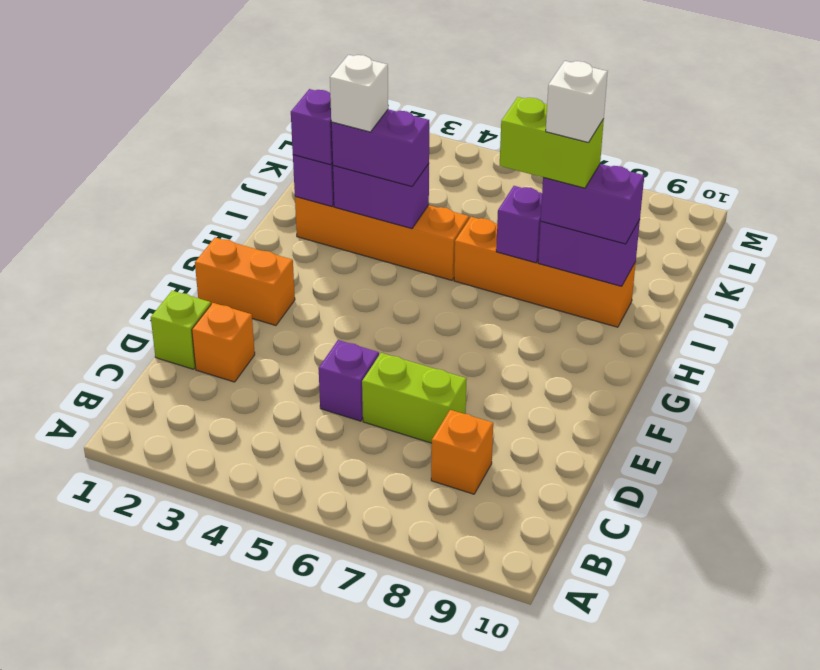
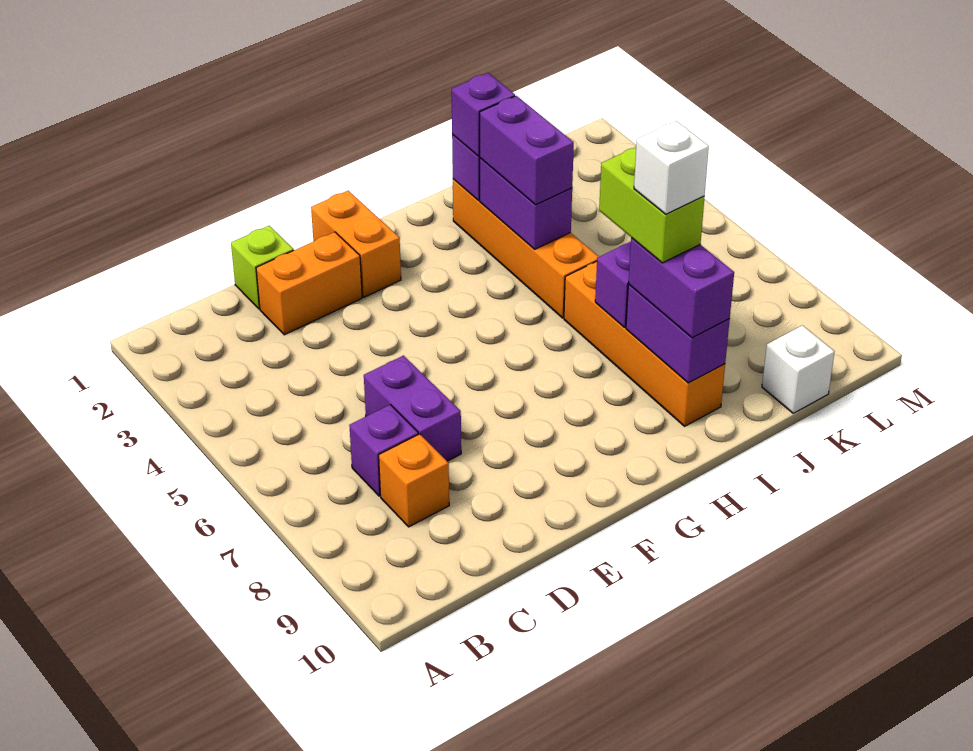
orange 1x1 brick [192,303,255,382] -> orange 1x2 brick [256,232,362,335]
purple 1x1 brick [319,340,379,421] -> purple 1x1 brick moved to [349,405,418,496]
lime 1x2 brick [362,353,467,443] -> purple 1x2 brick [364,356,461,461]
white 1x1 brick [330,55,388,132] -> white 1x1 brick moved to [762,325,835,413]

